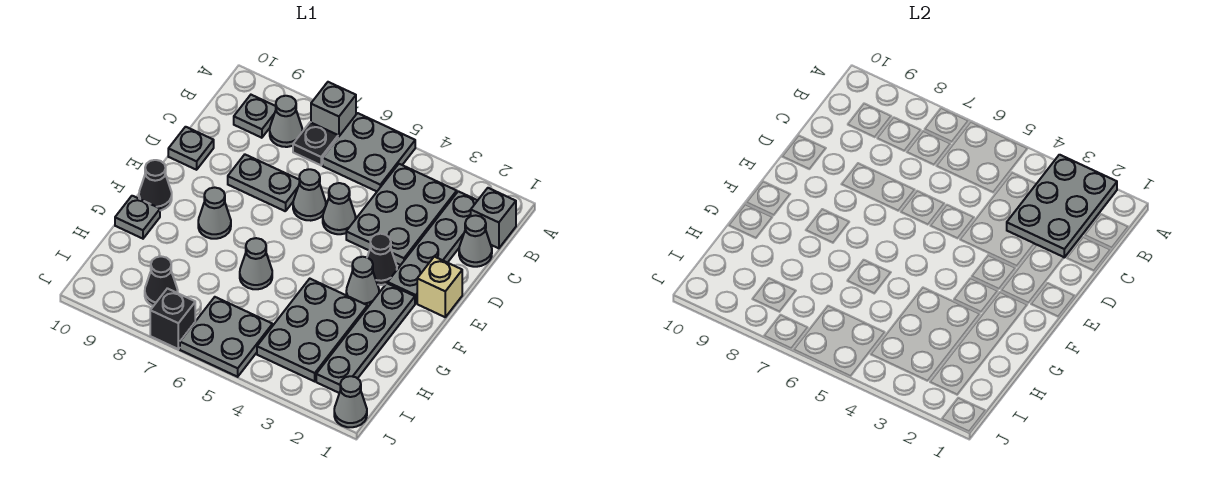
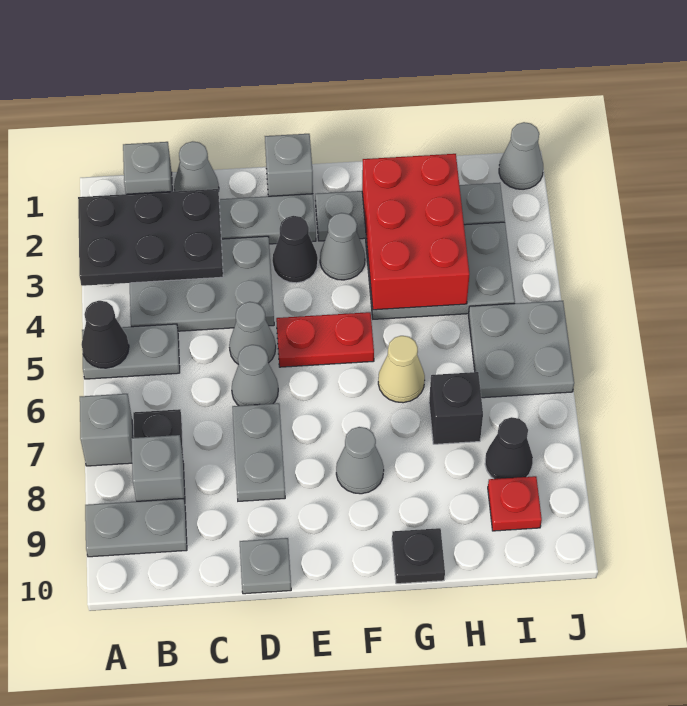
grey 2x3 plate [1007,155,1117,257] -> black 2x3 plate [78,189,223,286]
grey 2x2 plate [323,113,415,191] -> grey 1x2 plate [82,324,180,379]
grey 1x1 cone [270,96,302,147] -> grey 1x1 brick [131,435,185,502]
grey 1x1 plate [234,95,276,138] -> grey 1x2 plate [85,499,187,557]
tan 1x1 brick [417,257,462,317] -> grey 1x1 brick [265,134,313,196]
none -> red 1x2 plate [276,312,374,367]
black 1x1 cone [139,160,172,210] -> black 1x1 cone moved to [82,301,129,368]
none -> red 2x3 brick [362,154,469,310]
grey 1x1 cone [240,238,272,289] -> tan 1x1 cone [378,336,425,403]
grey 1x1 plate [115,196,160,239] -> black 1x1 plate [392,528,445,584]
none -> red 1x1 plate [488,476,542,531]
black 1x1 brick [150,288,195,349] -> black 1x1 brick moved to [429,372,483,444]

